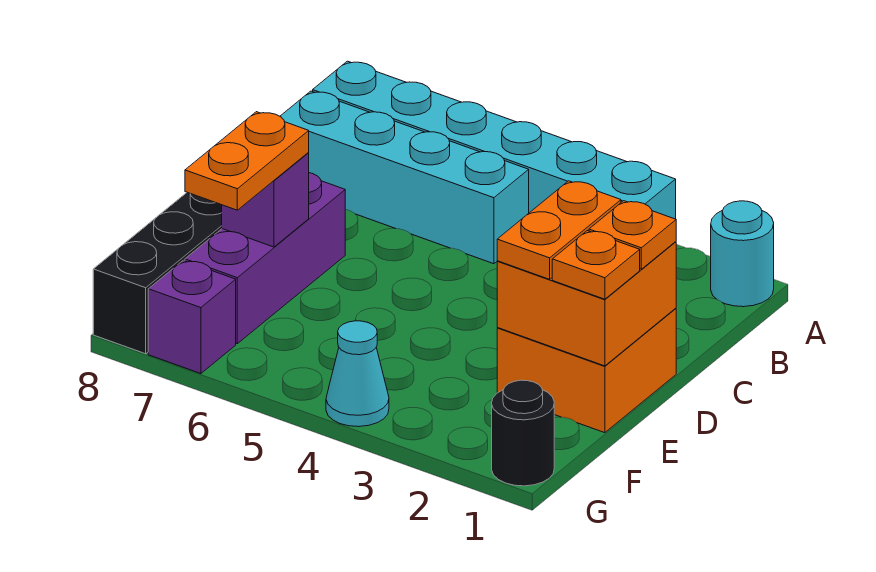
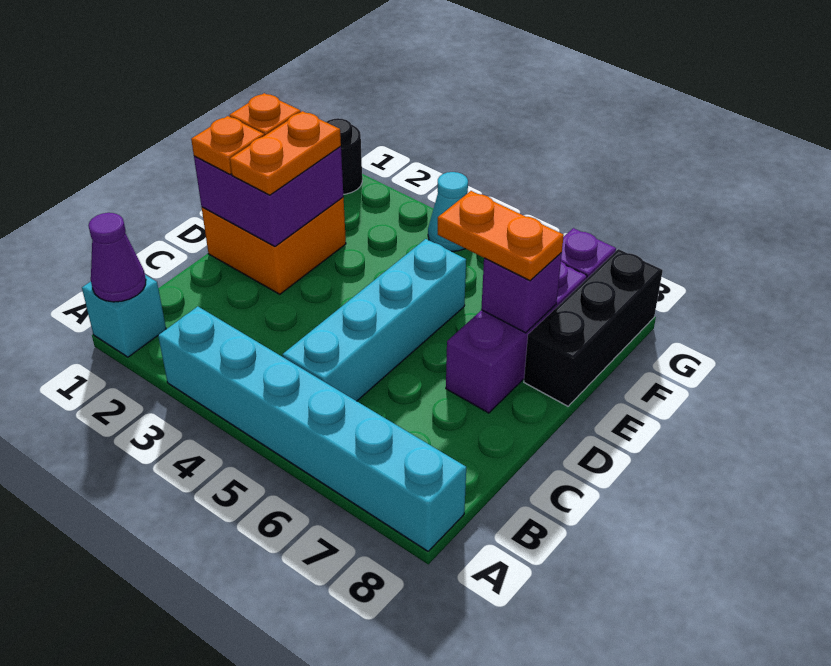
cyan 1x1 round brick [711,201,774,307] -> cyan 1x1 brick [82,275,166,357]
none -> purple 1x1 cone [88,213,146,302]
cyan 1x4 brick [280,91,529,264] -> cyan 1x4 brick turned to [282,239,466,401]
orange 2x2 brick [497,242,676,366] -> purple 2x2 brick [194,147,343,246]
orange 1x2 plate [185,112,309,210] -> orange 1x2 plate turned to [438,191,564,281]

